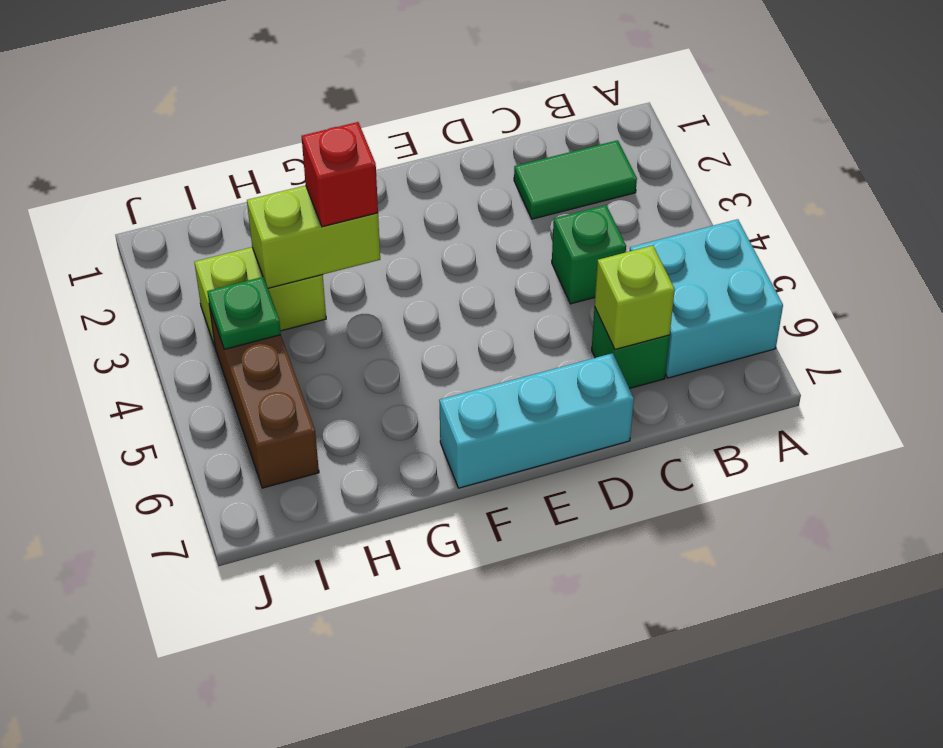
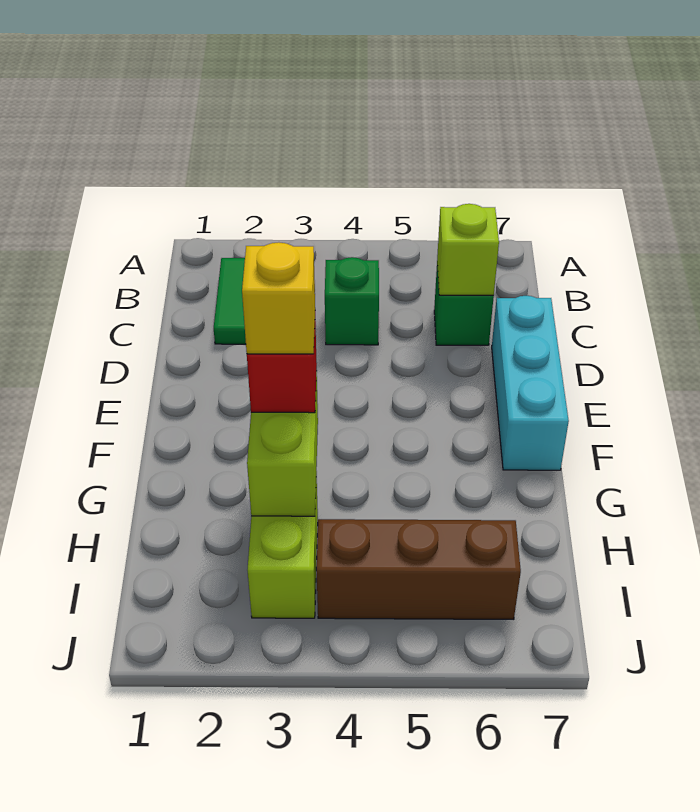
cyan 2x2 brick [630,219,783,378] -> none
none -> yellow 1x1 brick [242,242,315,354]
green 1x1 plate [207,277,281,349] -> none

